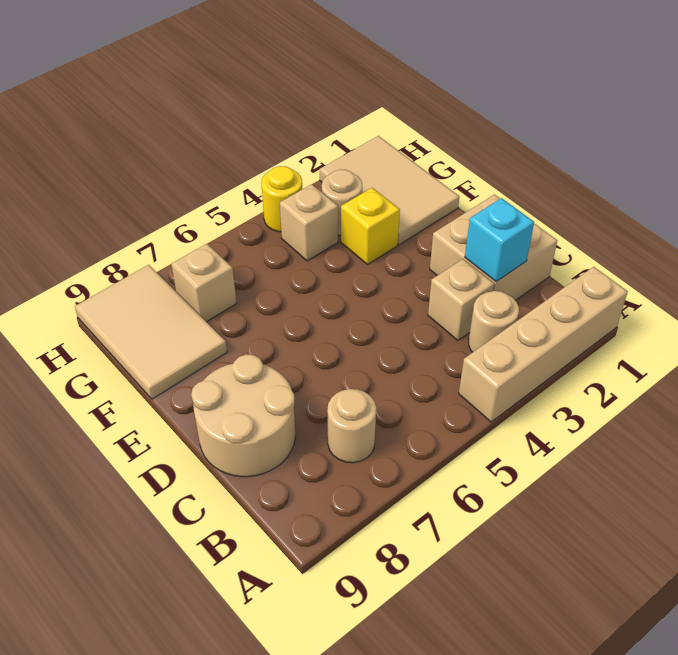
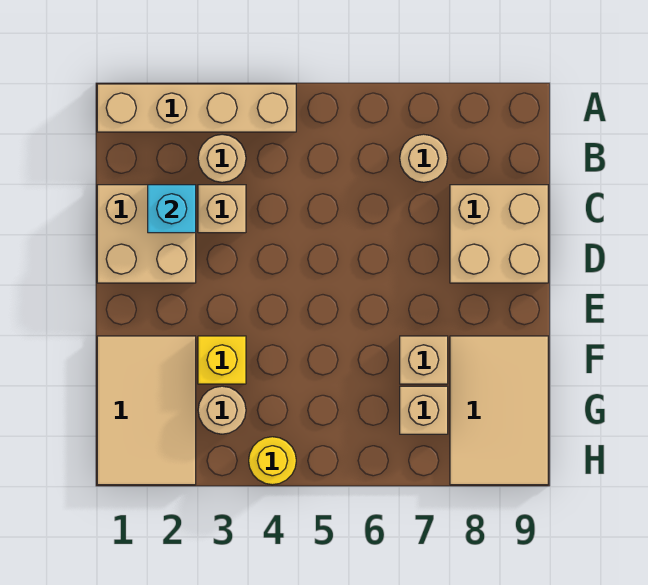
tan 2x2 round brick [191,354,295,477] -> tan 2x2 brick [450,185,548,283]
tan 1x1 brick [280,184,338,261] -> tan 1x1 brick moved to [400,336,448,384]

